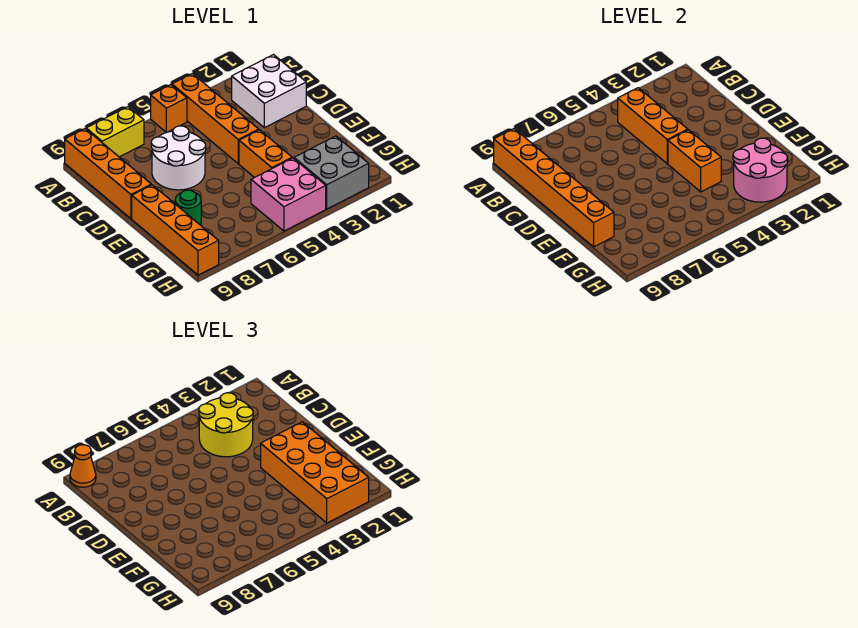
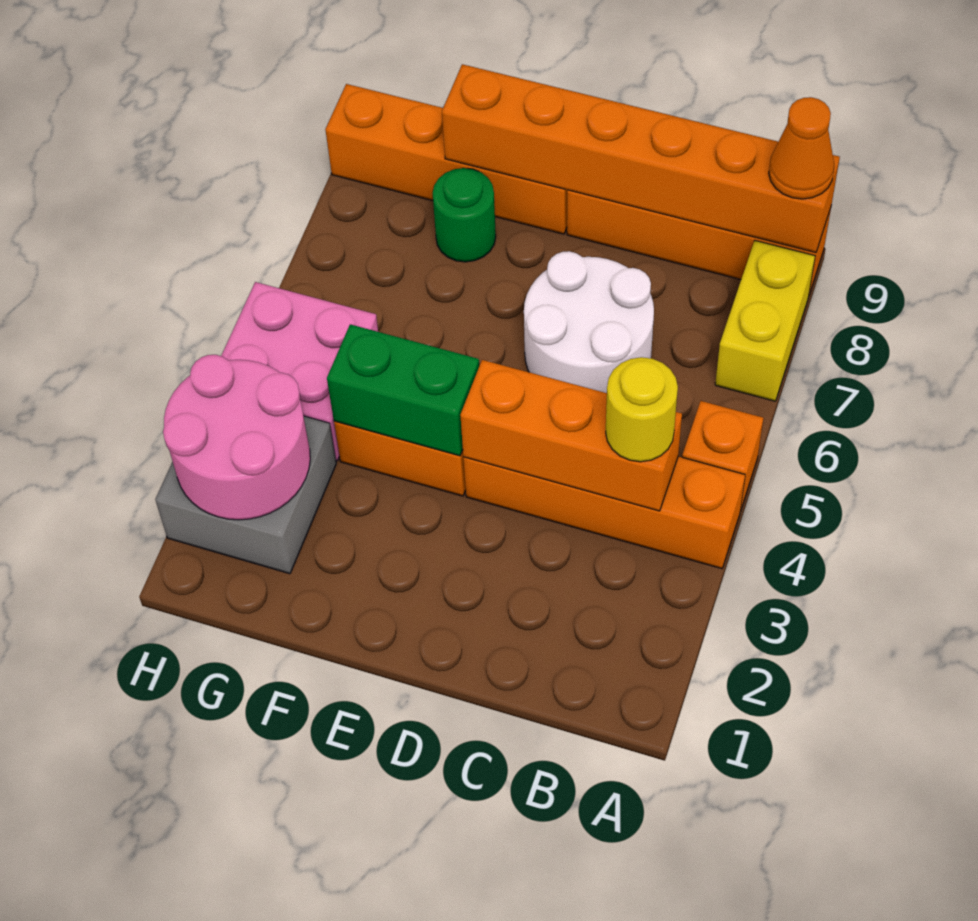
white 2x2 brick [232,55,306,128] -> none
yellow 2x2 round brick [199,393,253,457] -> yellow 1x1 round brick [606,357,678,462]
orange 2x4 brick [261,422,369,523] -> none
orange 1x2 brick [668,130,721,192] -> green 1x2 brick [327,324,479,456]

